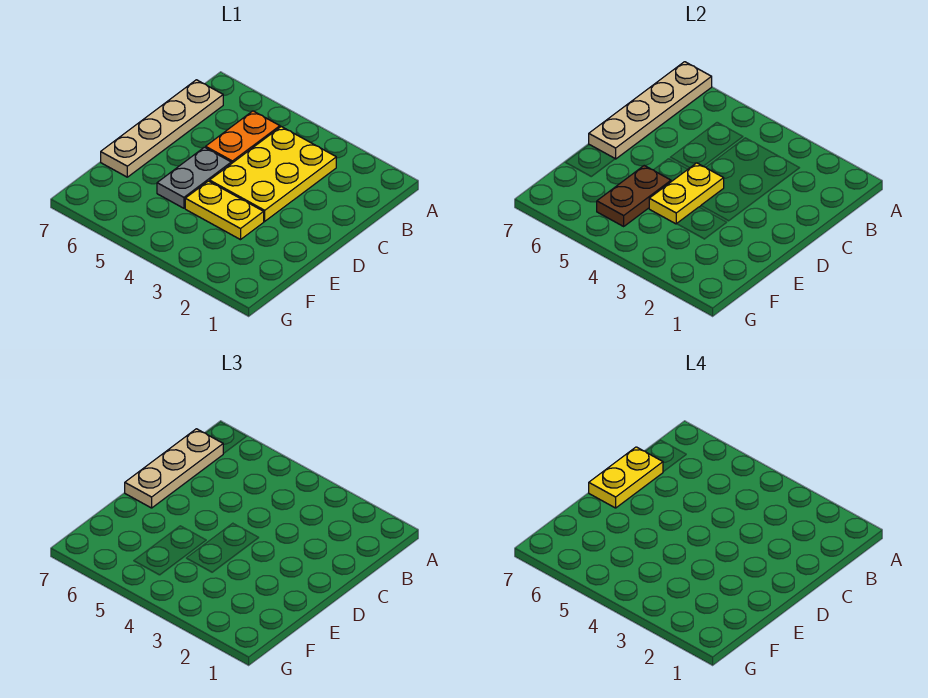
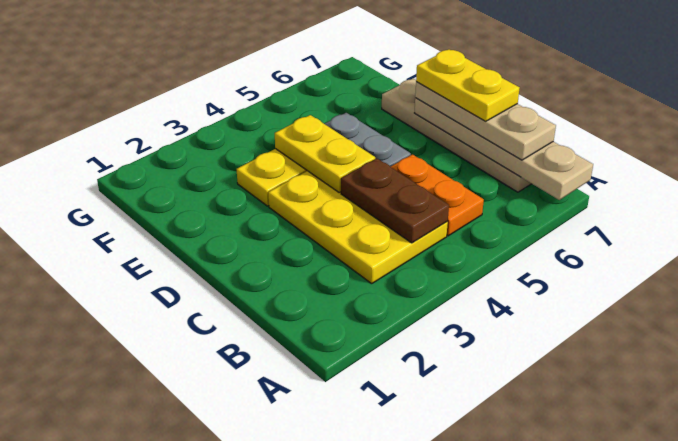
brown 1x2 plate [597,166,671,226] -> brown 1x2 plate moved to [341,158,449,243]

